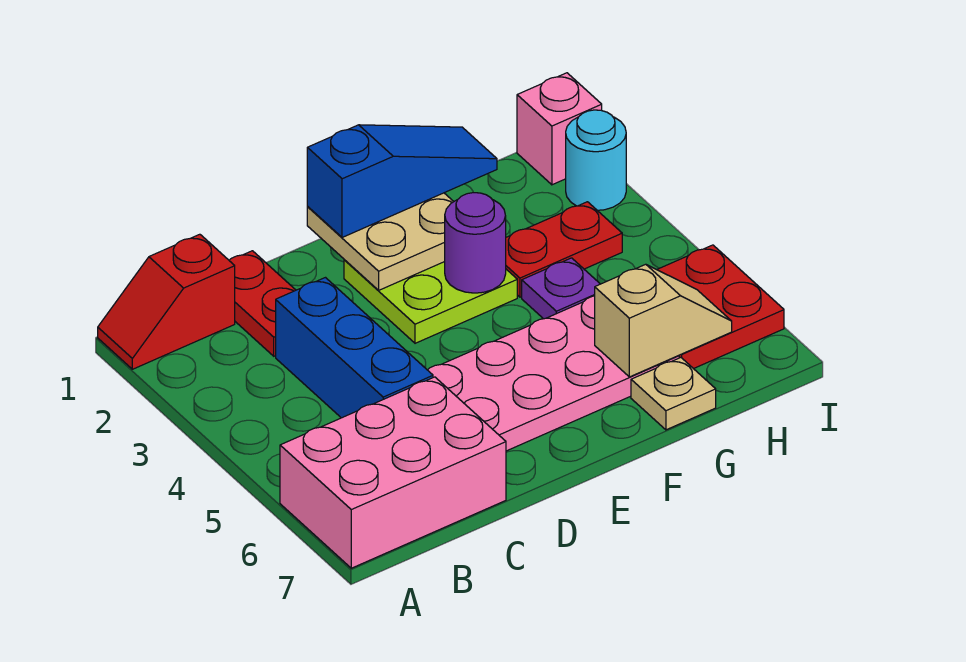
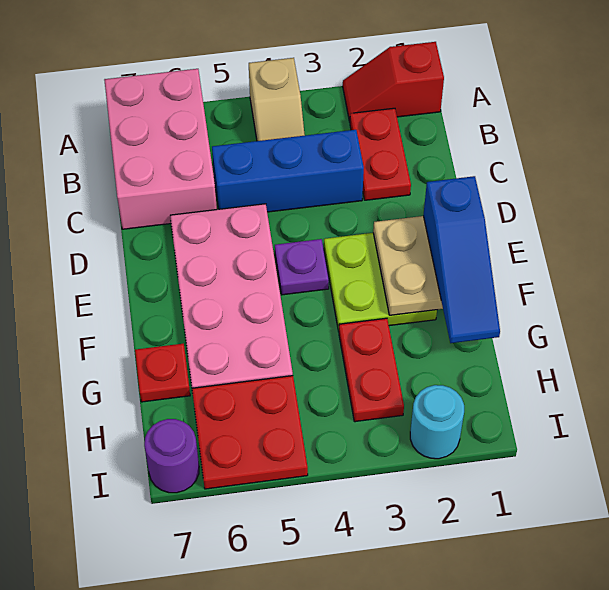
red 1x2 slope [98,234,235,369] -> red 1x2 slope turned to [343,42,444,122]
red 1x2 plate [229,251,296,356] -> red 1x2 plate turned to [350,108,411,200]
purple 1x1 round brick [445,193,506,293] -> purple 1x1 round brick moved to [144,419,199,493]
purple 1x1 plate [522,258,600,319] -> purple 1x1 plate moved to [275,239,329,295]
tan 1x2 slope [595,264,732,377] -> tan 1x2 slope moved to [249,58,305,141]
tan 1x1 plate [631,358,716,430] -> red 1x1 plate [135,344,190,402]
pink 1x1 brick [517,73,602,185] -> none

